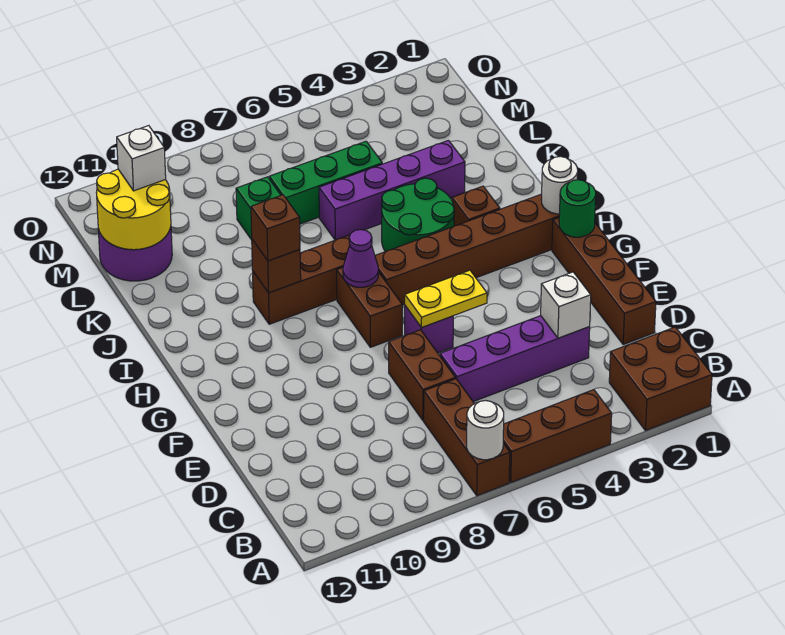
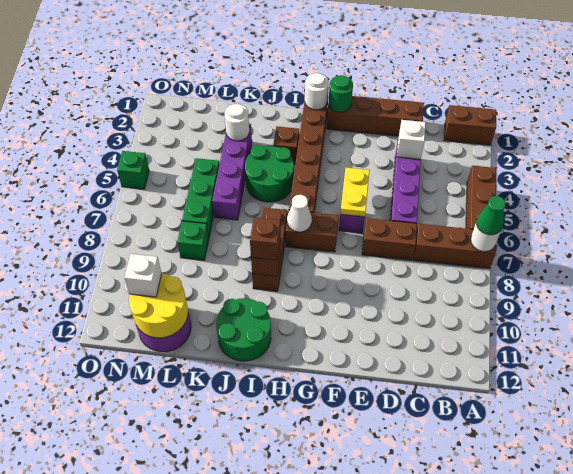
brown 2x2 brick [609,327,712,431] -> brown 1x2 brick [444,105,496,145]
none -> green 1x1 cone [476,196,506,235]
purple 1x1 cone [343,230,378,287] -> white 1x1 cone [287,195,312,232]
none -> green 2x2 round brick [216,298,271,361]
none -> white 1x1 round brick [225,104,249,141]
none -> green 1x1 brick [117,151,149,189]

